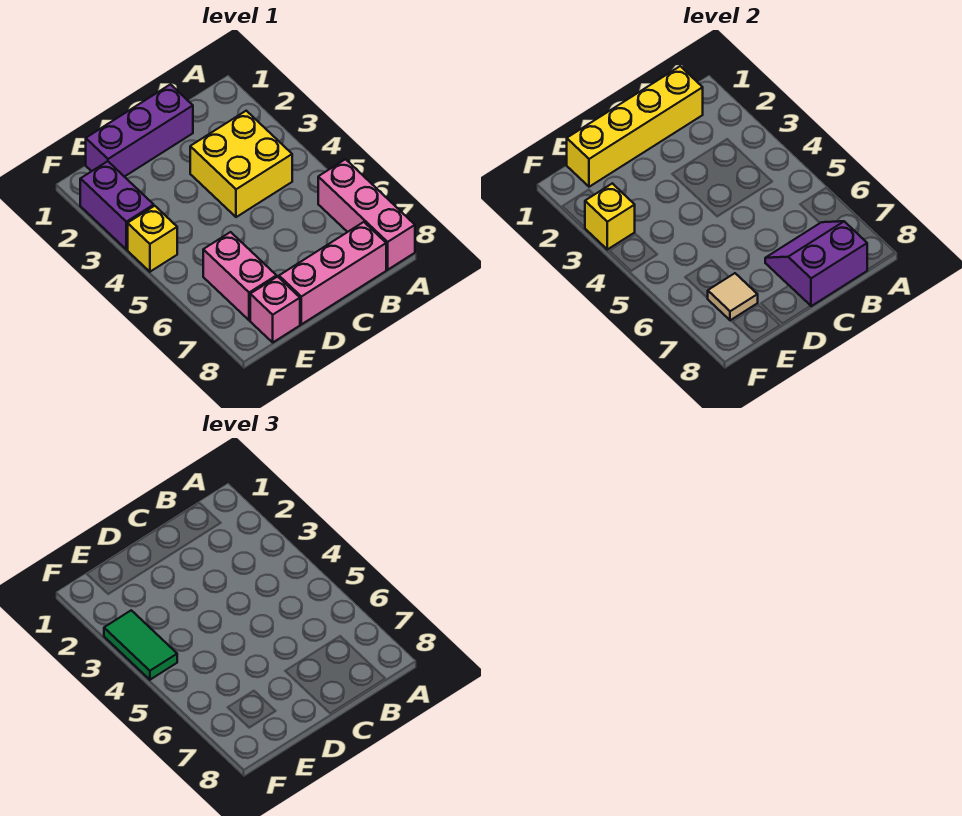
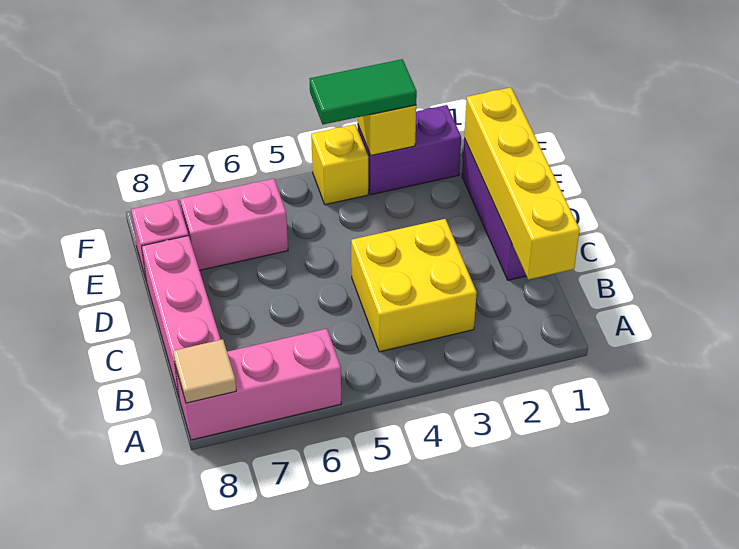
purple 2x2 slope [765,221,867,306] -> none
tan 1x1 tile [708,273,758,320] -> tan 1x1 tile moved to [173,339,236,403]

